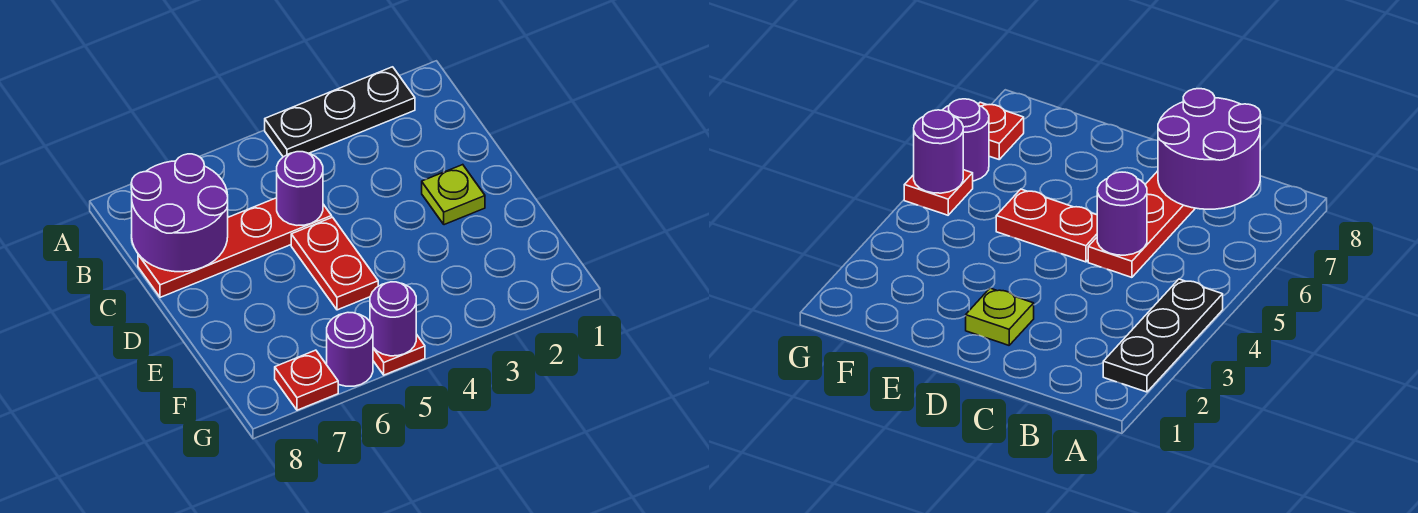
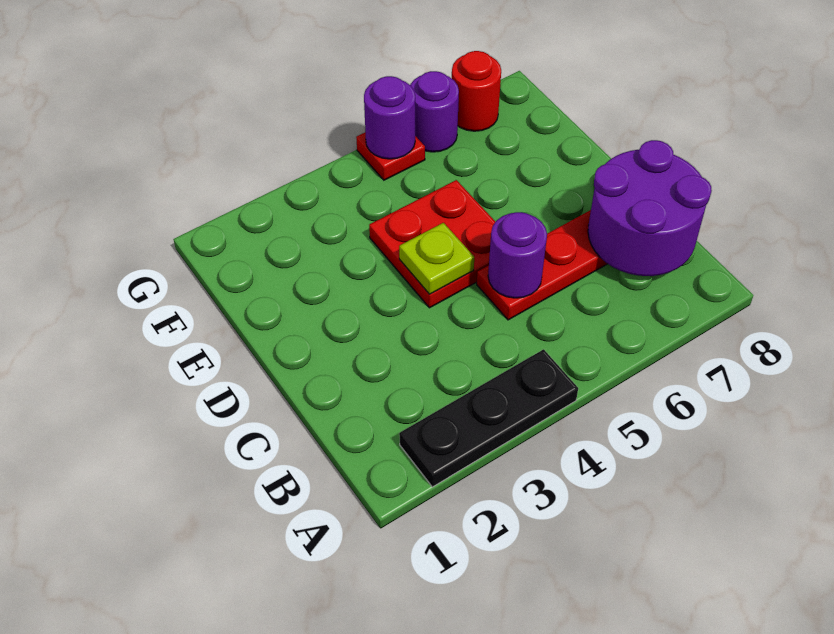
lime 1x1 plate [422,165,485,225] -> lime 1x1 plate moved to [399,223,474,294]
red 1x2 plate [291,217,378,310] -> red 2x2 plate [369,180,495,308]
red 1x1 plate [275,350,338,410] -> red 1x1 round brick [452,51,501,131]

